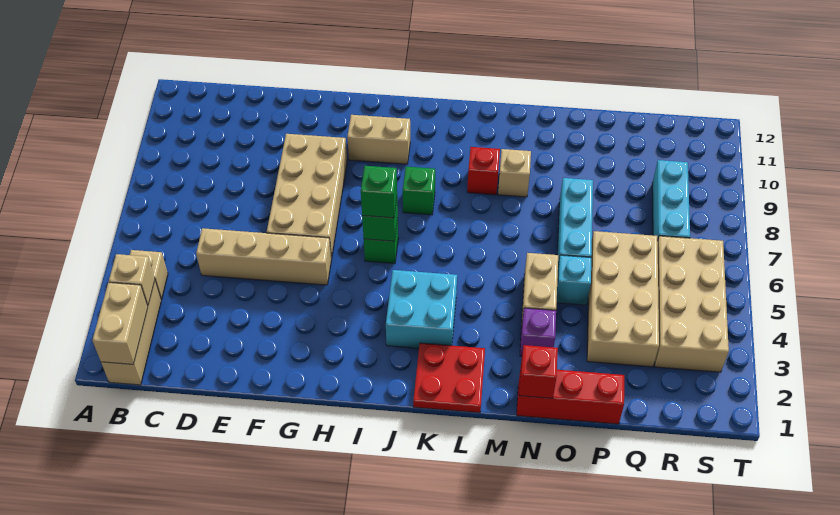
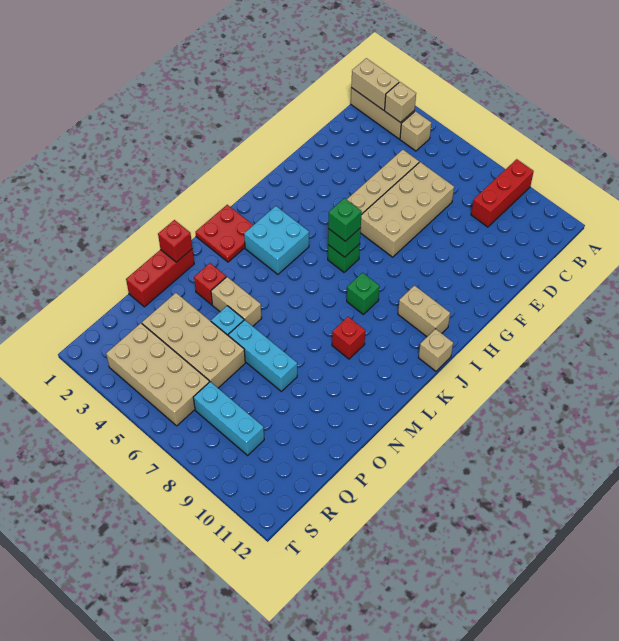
none -> red 1x3 brick [471,159,534,227]
tan 2x4 brick [267,134,347,258] -> tan 2x4 brick turned to [360,162,454,257]
tan 1x2 brick [347,115,410,164] -> tan 1x2 brick turned to [398,286,450,337]
tan 1x1 brick [498,149,531,197] -> tan 1x1 brick moved to [418,329,453,371]
purple 1x1 brick [520,308,556,356] -> red 1x1 brick [194,263,226,305]

